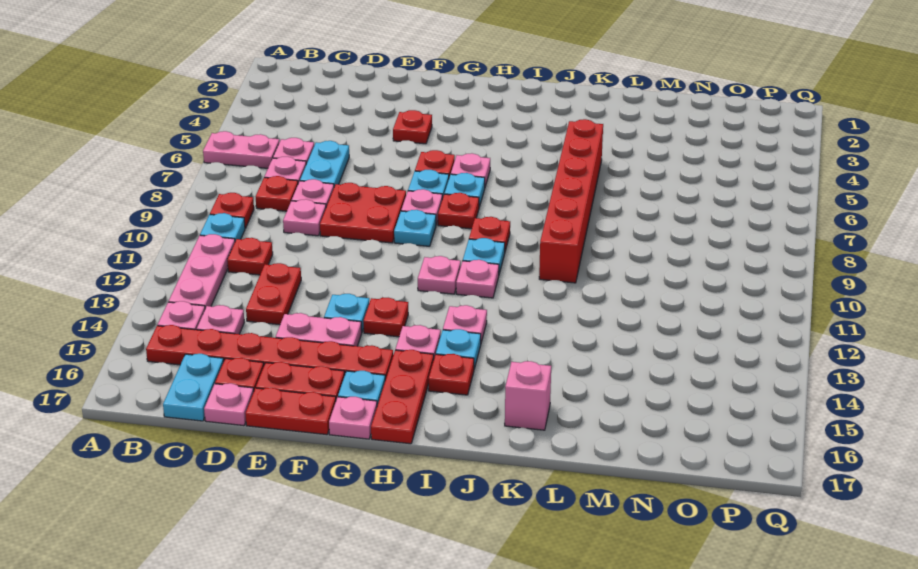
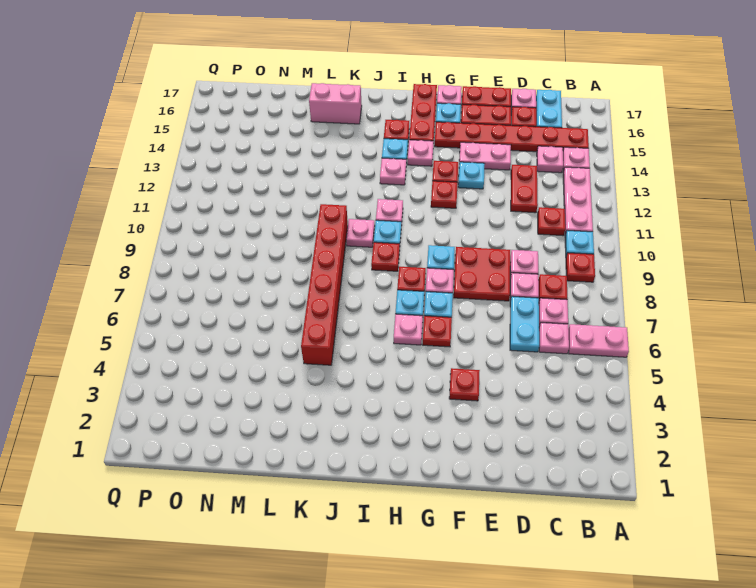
none -> red 1x1 plate [431,181,458,208]
pink 1x1 plate [418,256,461,294] -> pink 1x1 plate moved to [346,219,375,247]
pink 1x1 brick [505,361,551,430] -> pink 1x2 brick [309,83,362,124]

